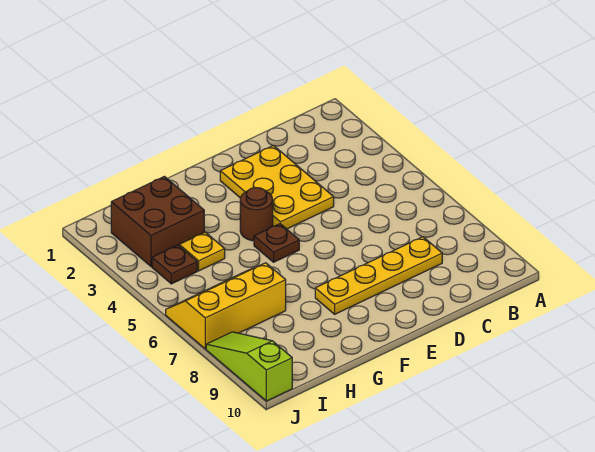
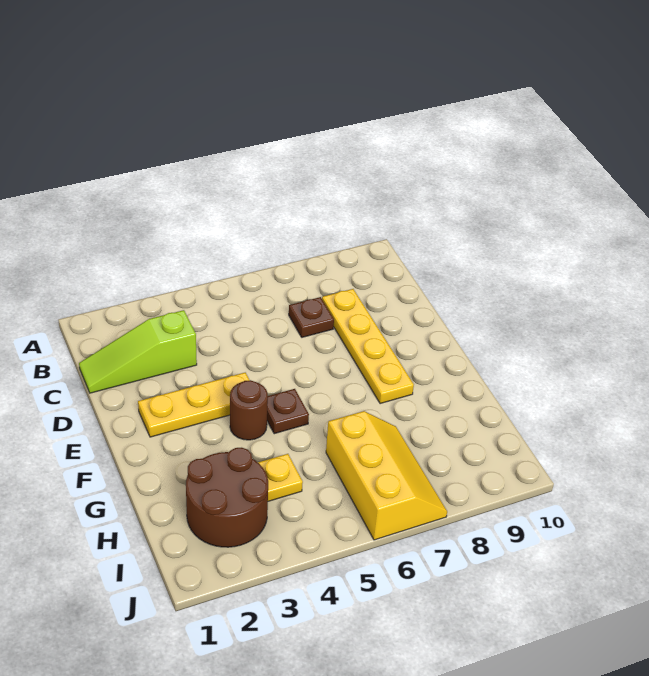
yellow 2x3 plate [220,146,334,229] -> yellow 1x3 plate [138,373,250,437]
brown 2x2 brick [111,176,204,266] -> brown 2x2 round brick [186,448,268,547]
yellow 2x3 slope [166,263,286,349] -> yellow 2x3 slope turned to [326,411,447,540]
brown 1x1 plate [152,245,197,284] -> brown 1x1 plate moved to [289,297,334,337]
lime 1x3 slope [206,332,292,401] -> lime 1x3 slope moved to [79,310,197,393]

